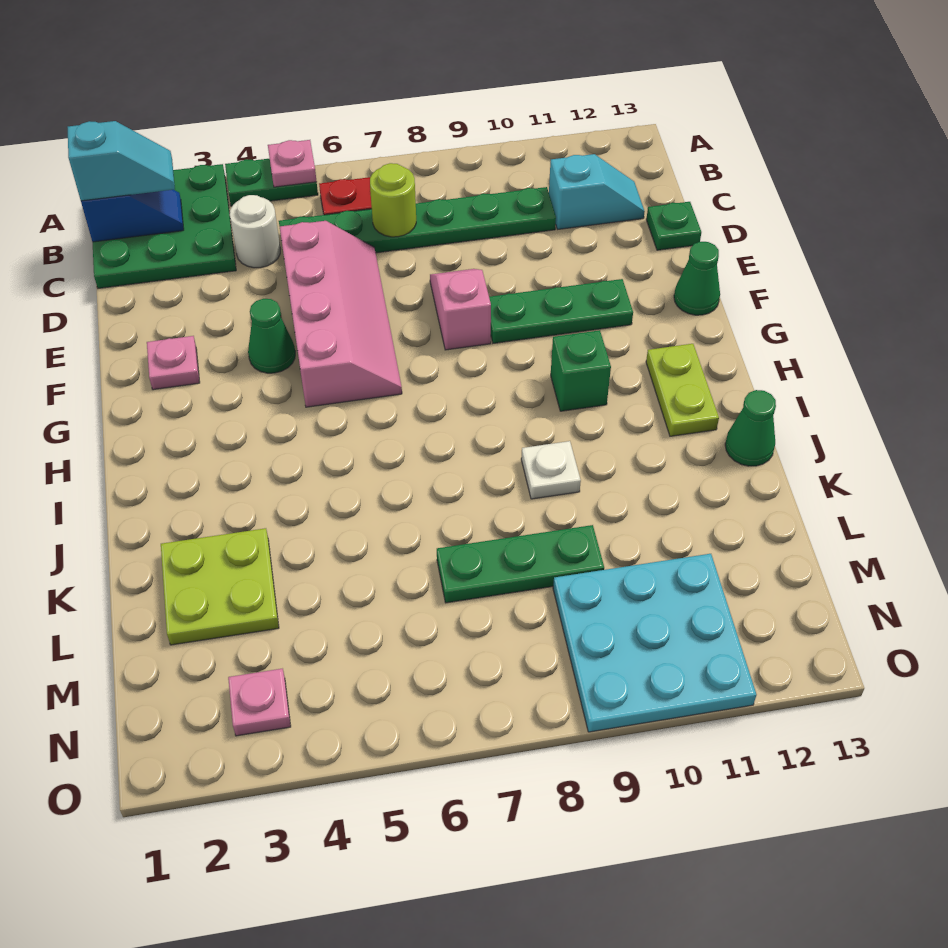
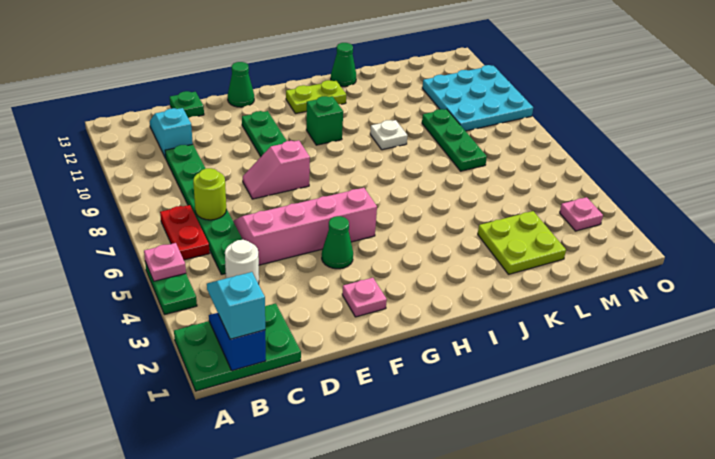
green 3x3 plate [93,164,236,288] -> green 2x3 plate [174,303,301,391]

